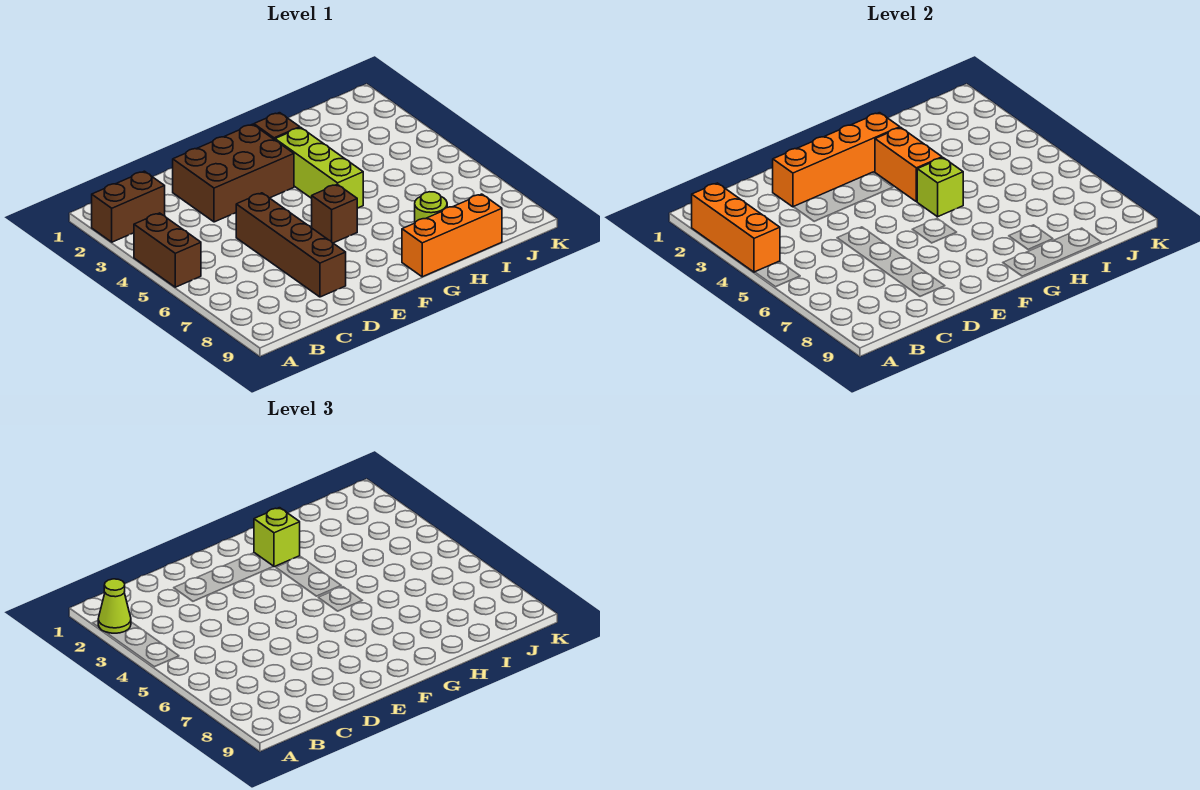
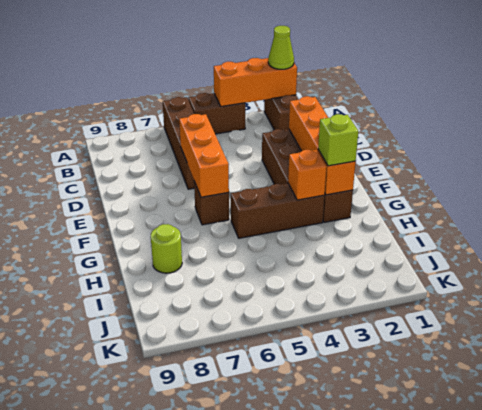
brown 1x4 brick [236,193,346,297] -> brown 1x4 brick turned to [163,97,194,189]
lime 1x3 brick [275,128,363,208] -> brown 1x3 brick [231,183,324,238]
orange 1x2 brick [875,128,942,202] -> orange 1x1 brick [288,150,327,200]
lime 1x1 brick [917,158,963,217] -> none
orange 1x3 brick [402,194,502,277] -> orange 1x3 brick moved to [179,114,229,197]

